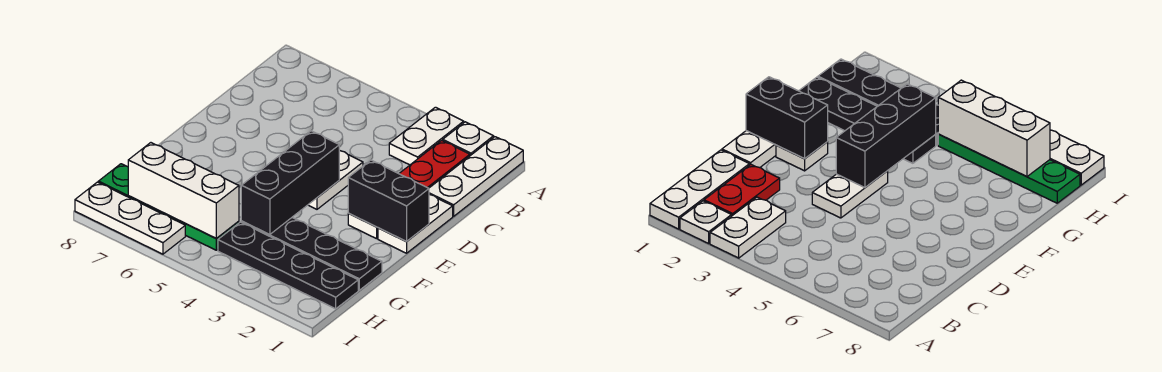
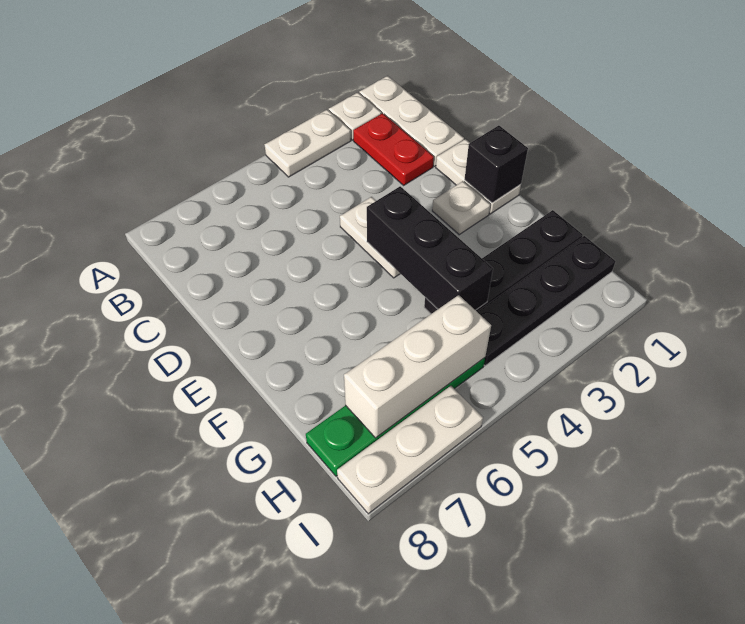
white 1x2 plate [389,107,464,165] -> white 1x2 plate turned to [265,110,351,177]
black 1x2 brick [348,160,429,242] -> black 1x1 brick [465,126,528,203]

